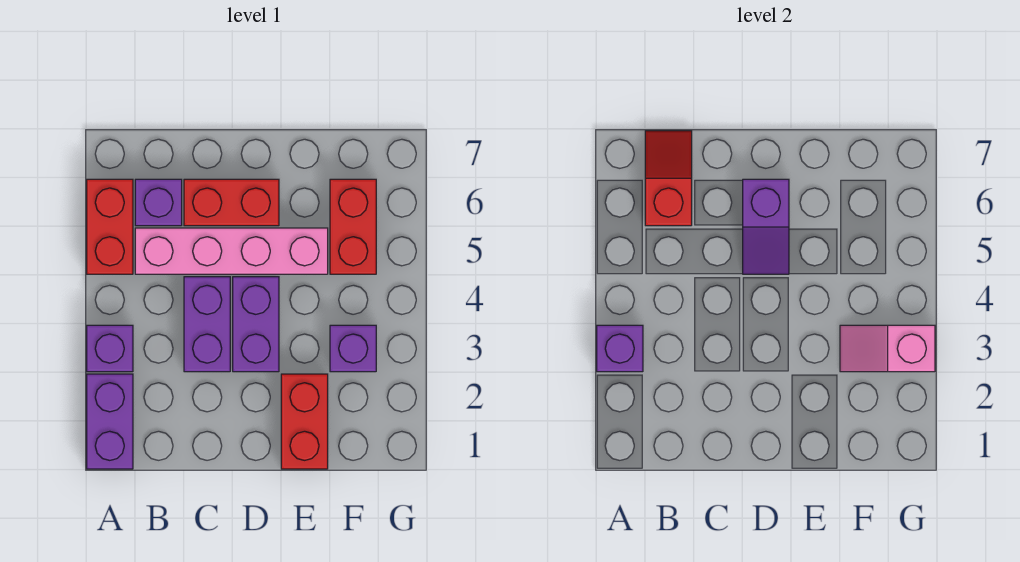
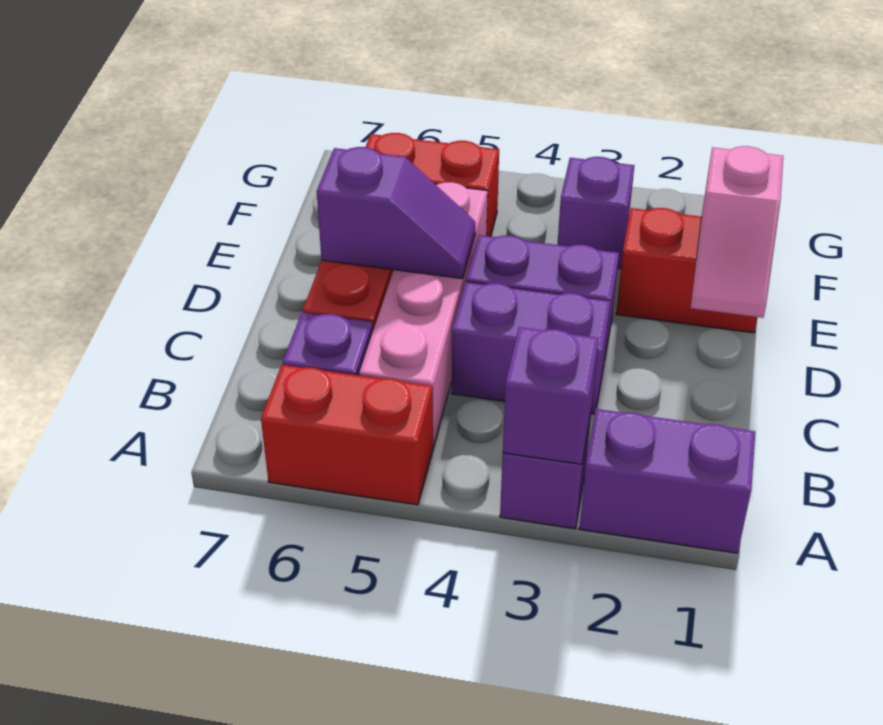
red 1x2 slope [645,131,692,226] -> none
pink 1x2 slope [840,325,935,372] -> pink 1x2 slope moved to [691,146,783,318]

